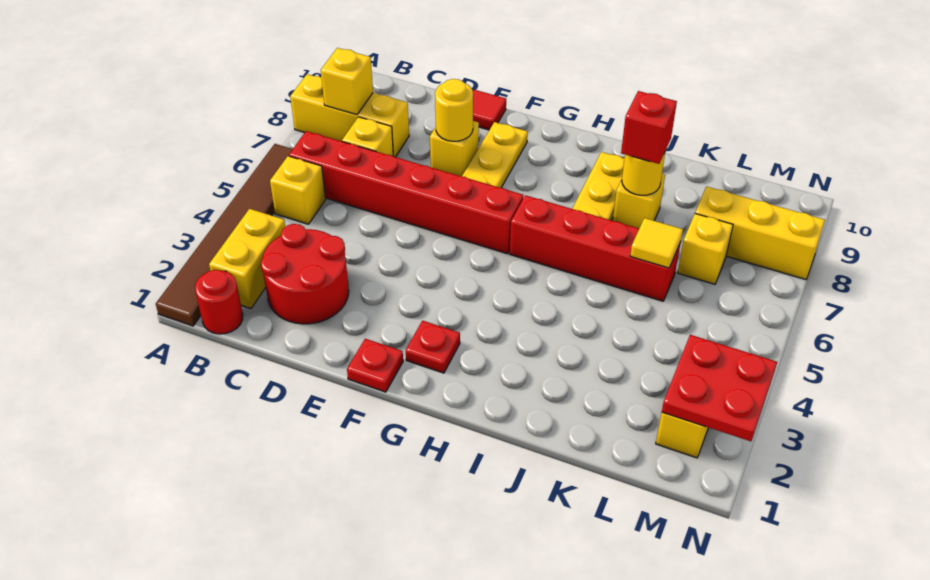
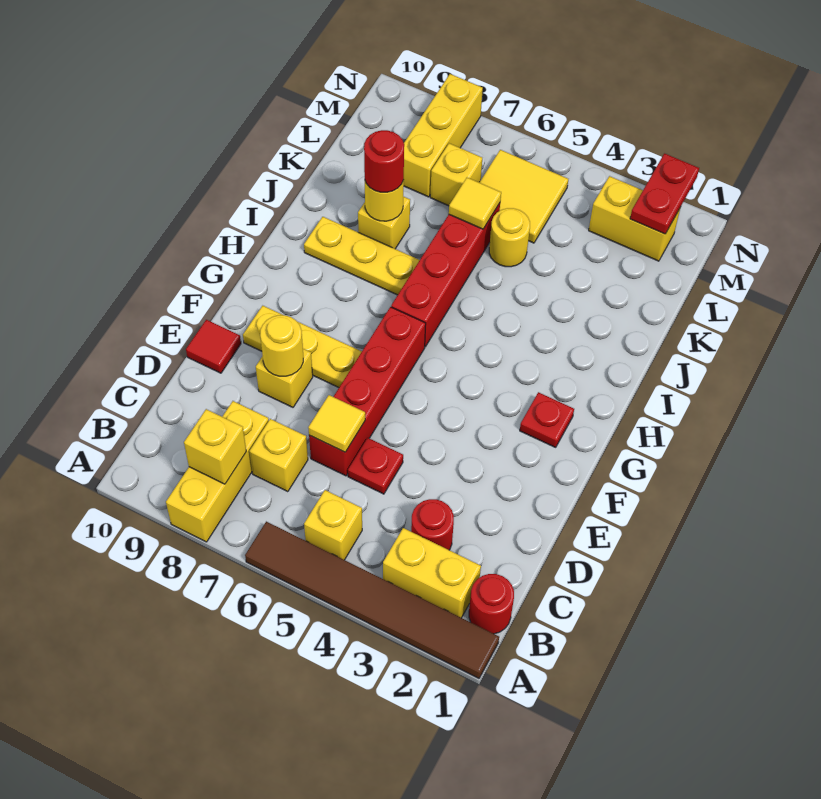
red 1x6 brick [289,131,523,254] -> red 1x4 brick [309,307,426,476]
red 2x2 round brick [261,224,349,324] -> red 1x1 round brick [411,499,454,550]
none -> yellow 1x1 tile [308,395,365,452]
red 1x1 plate [347,339,403,392] -> red 1x1 plate moved to [348,438,403,494]
red 1x1 brick [621,91,677,164] -> red 1x1 round brick [364,130,404,192]
none -> yellow 1x1 round brick [489,208,530,267]
none -> yellow 2x2 tile [479,150,568,243]
red 2x2 plate [662,335,777,441] -> red 1x2 plate [630,154,699,234]

